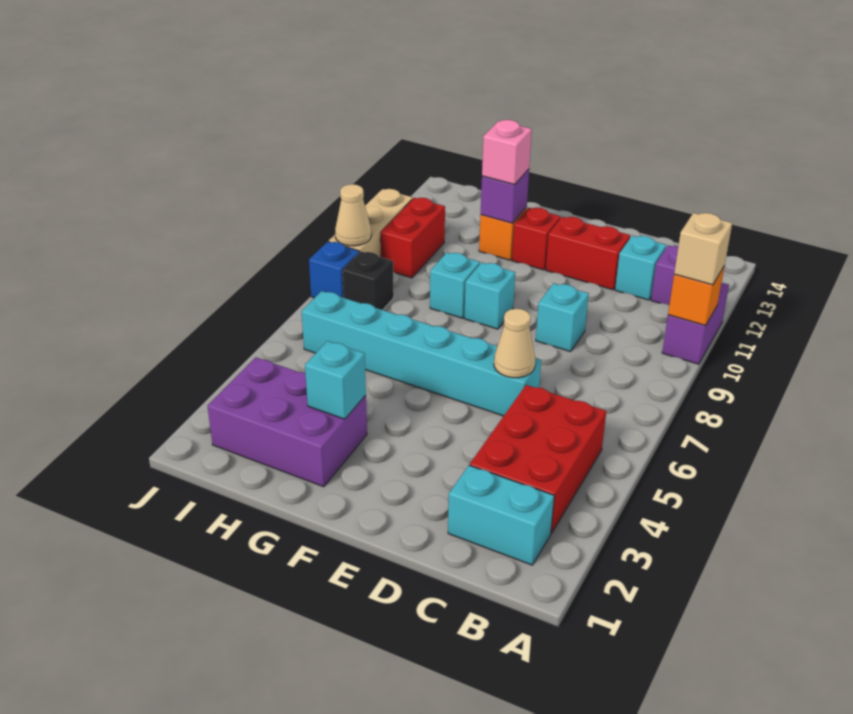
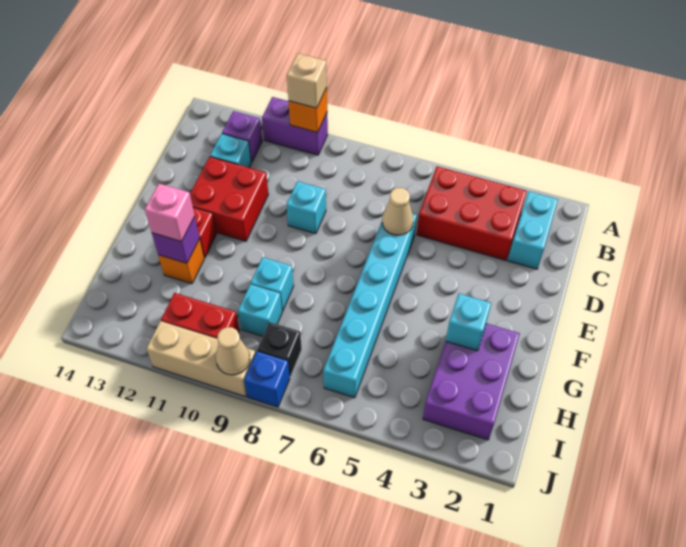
red 1x2 brick [546,217,630,290] -> red 2x2 brick [190,157,268,241]
cyan 1x1 brick [464,263,515,329] -> cyan 1x1 brick moved to [238,284,282,336]

